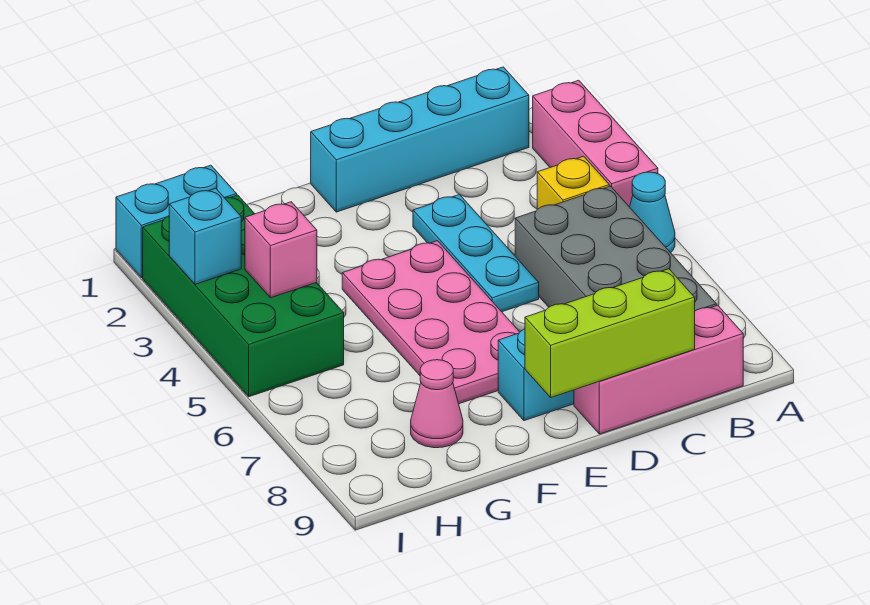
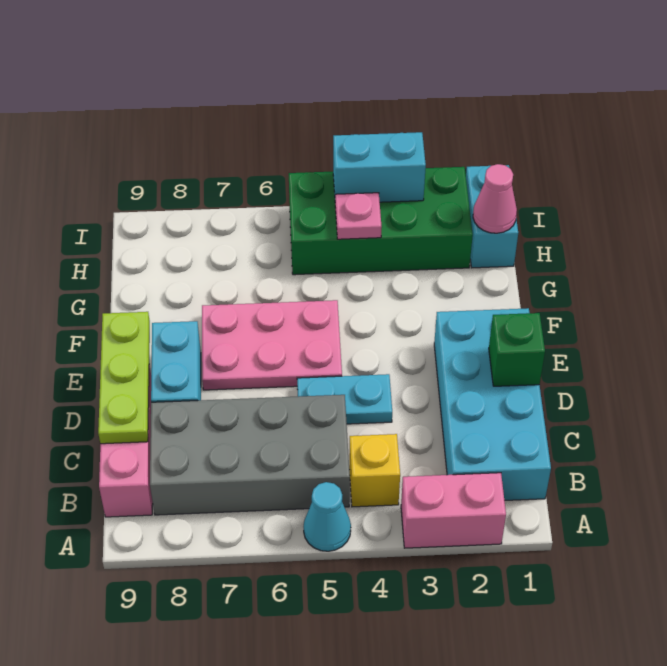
pink 1x3 brick [533,80,658,207] -> pink 1x2 brick [401,473,506,548]
cyan 1x4 brick [311,67,529,212] -> cyan 2x4 brick [434,308,551,501]
lime 1x3 brick [525,269,695,397] -> lime 1x3 plate [98,312,150,444]
none -> green 1x1 brick [489,313,545,386]
cyan 1x3 plate [413,194,539,312] -> cyan 1x2 plate [297,374,392,424]
pink 2x4 plate [342,241,520,404] -> pink 2x3 plate [202,300,342,390]
pink 1x1 cone [411,360,463,448] -> pink 1x1 cone moved to [473,164,517,233]
pink 1x1 brick [245,202,317,298] -> pink 1x1 plate [335,193,382,239]
cyan 1x1 brick [169,188,241,284] -> cyan 1x2 brick [333,132,426,202]

